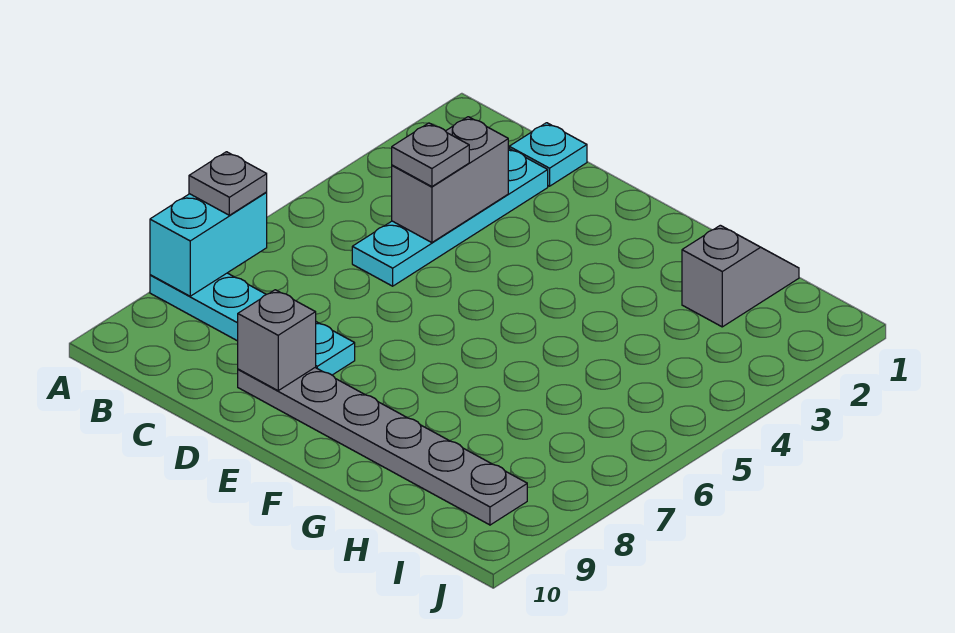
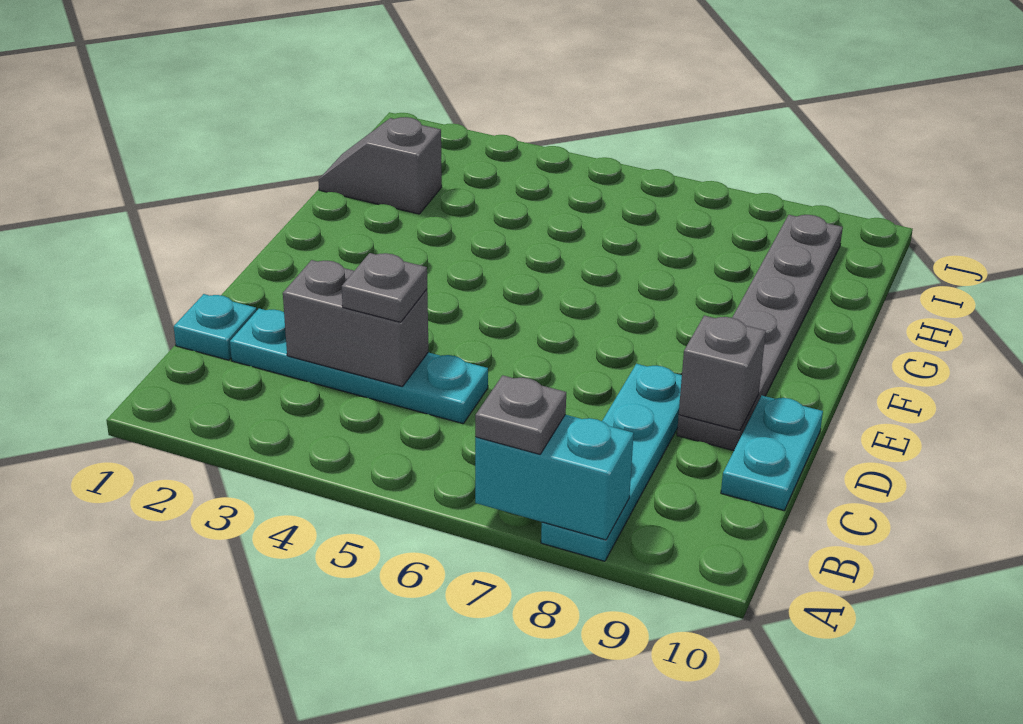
none -> cyan 1x2 plate [721,396,823,510]

